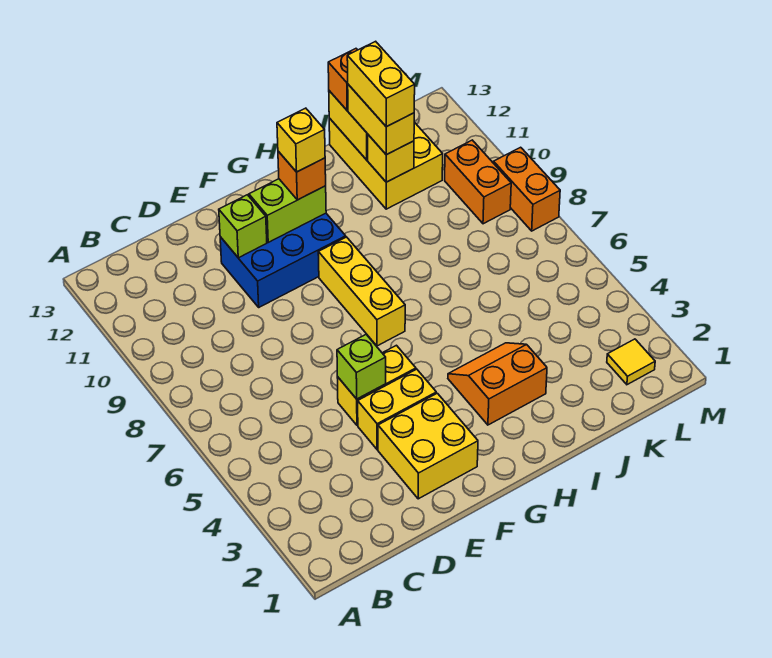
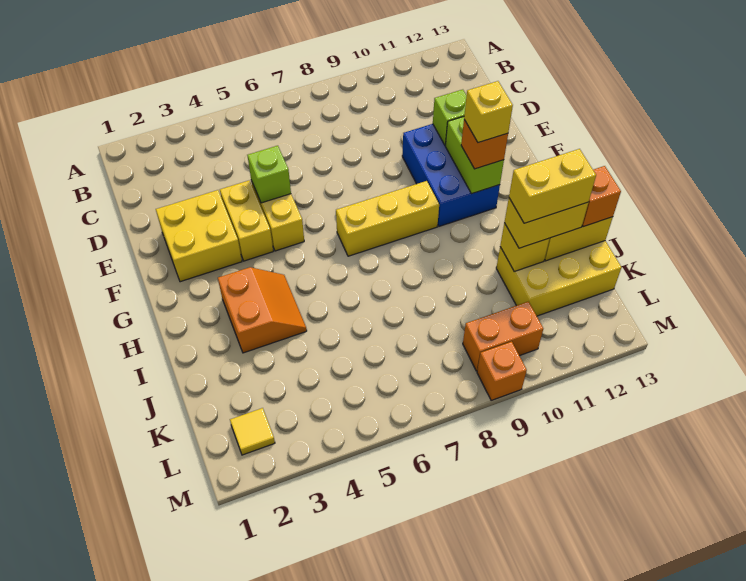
orange 1x2 brick [494,147,560,231] -> orange 1x1 brick [477,342,527,401]

